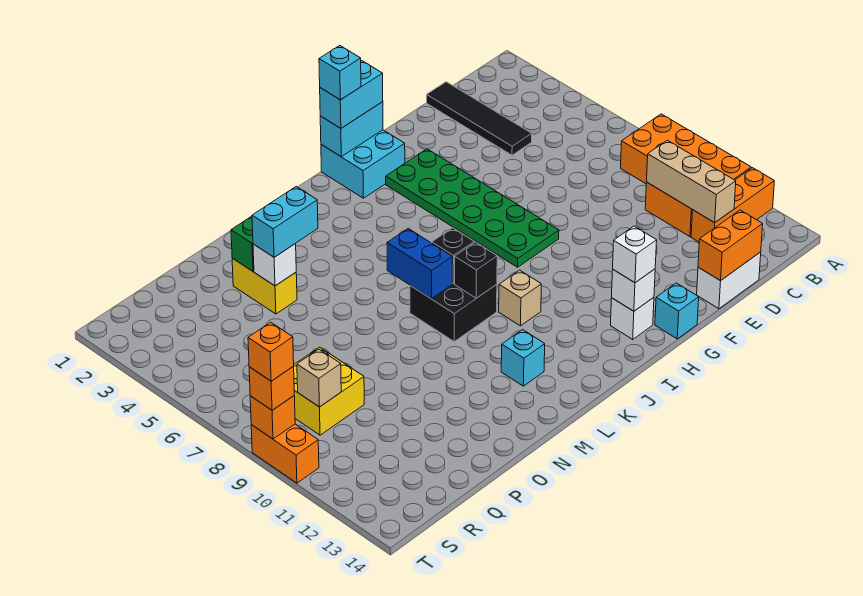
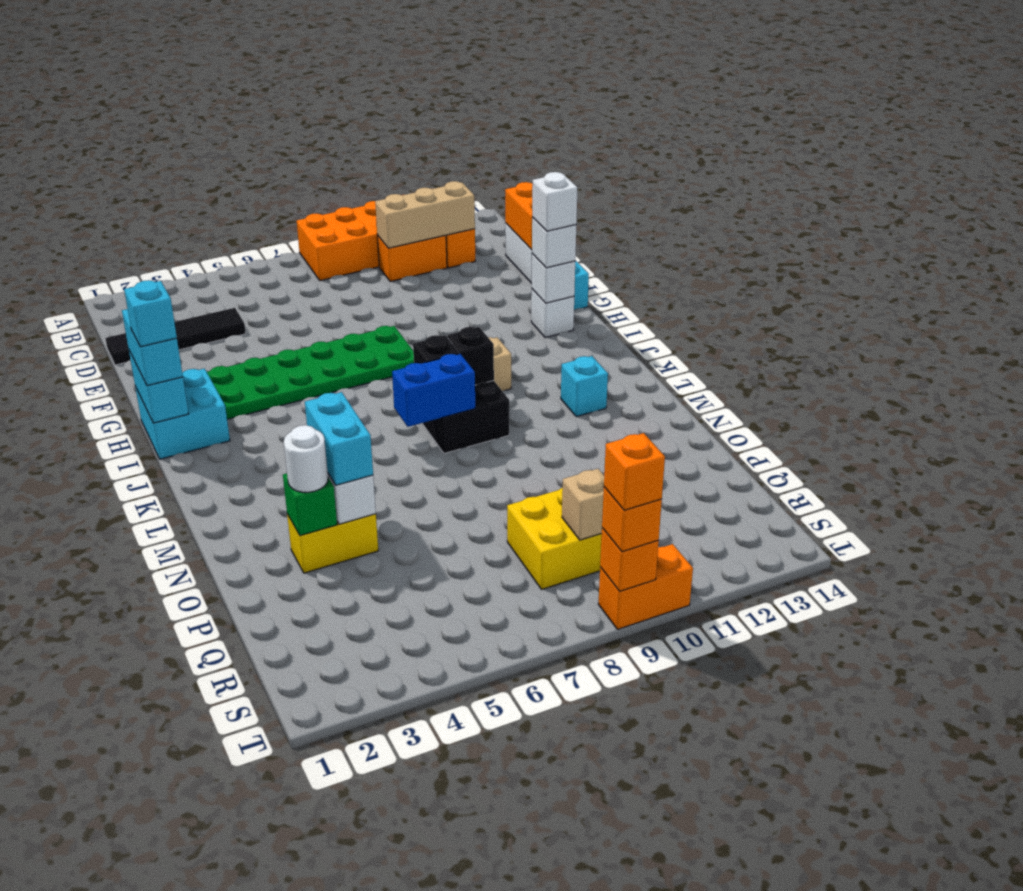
none -> white 1x1 brick [532,172,578,231]
none -> white 1x1 round brick [284,425,328,492]

